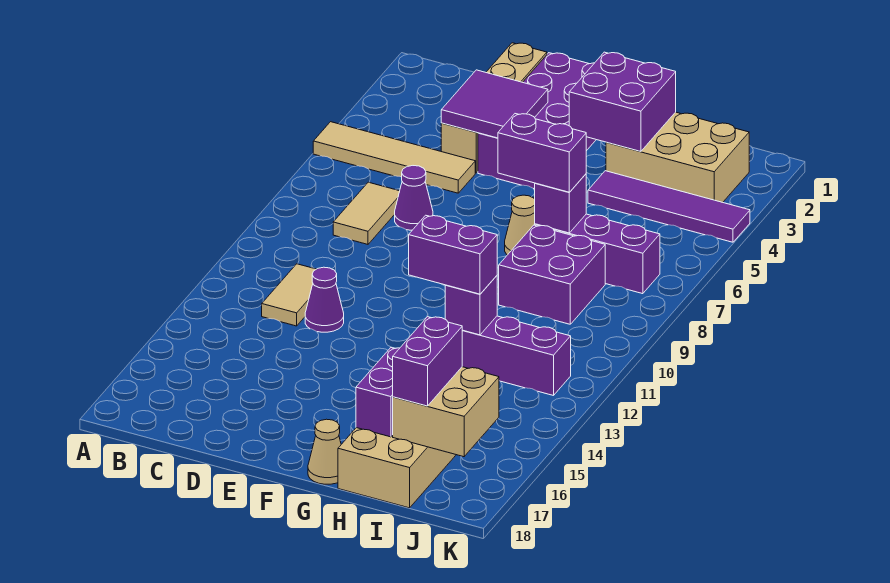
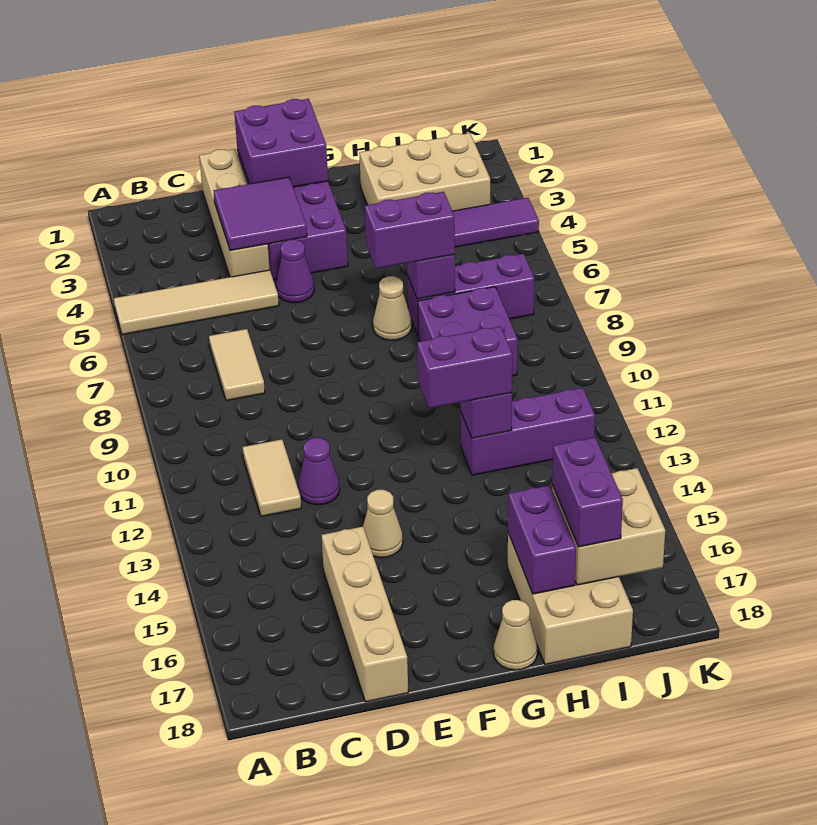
purple 1x1 cone [395,166,433,230] -> purple 1x1 cone moved to [276,240,314,303]
none -> tan 1x4 brick [322,527,408,702]
none -> tan 1x1 cone [363,490,403,558]
purple 2x2 brick [569,52,676,151] -> purple 2x2 brick moved to [234,99,328,187]

